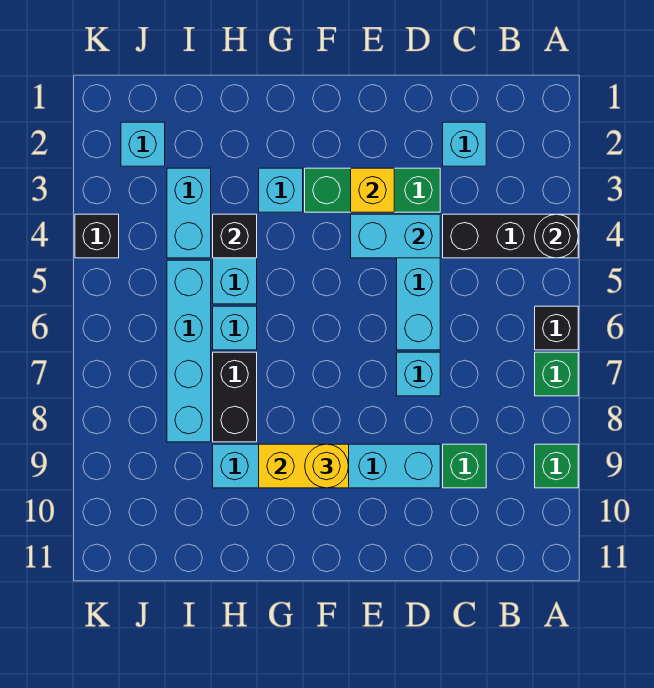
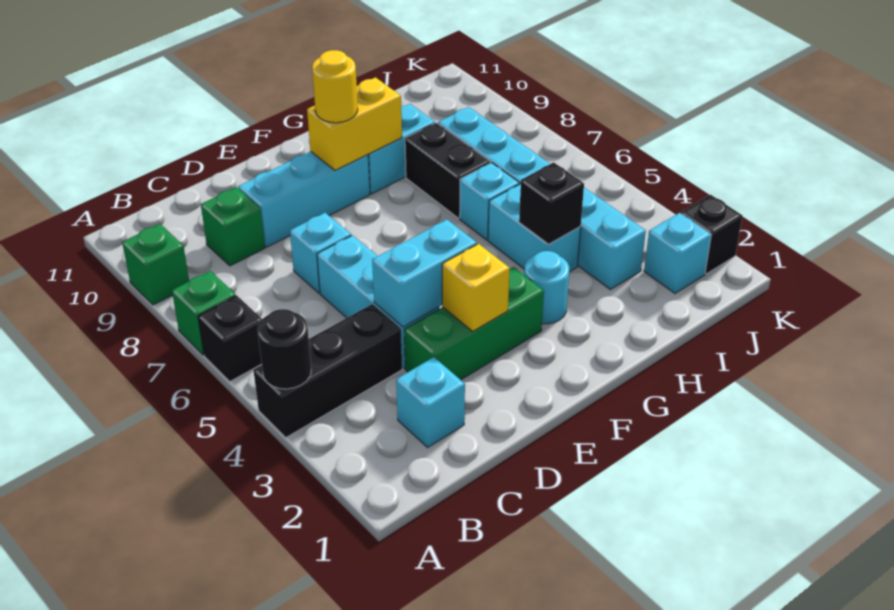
cyan 1x1 brick [259,168,303,212] -> cyan 1x1 round brick [524,251,569,324]
black 1x1 brick [75,214,119,258] -> black 1x1 brick moved to [681,195,742,274]

